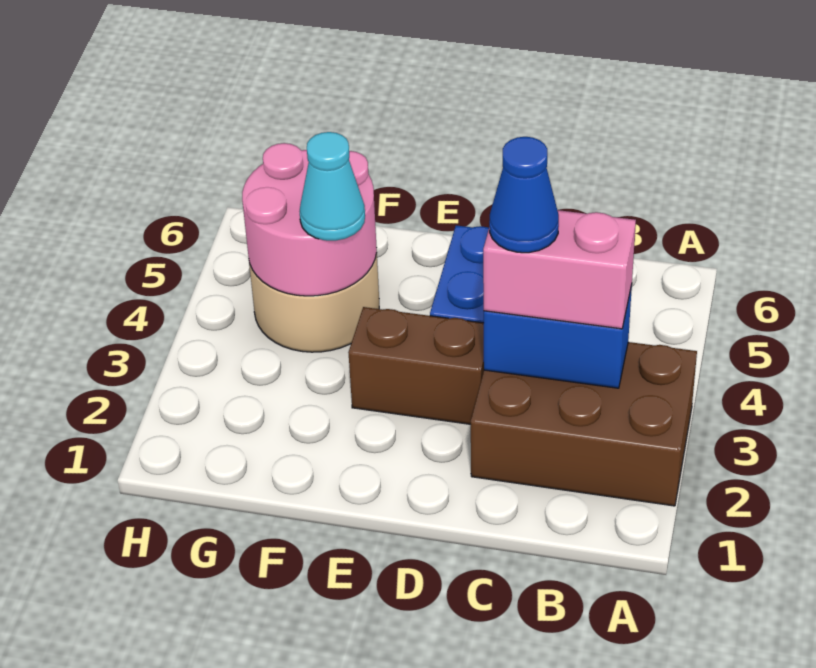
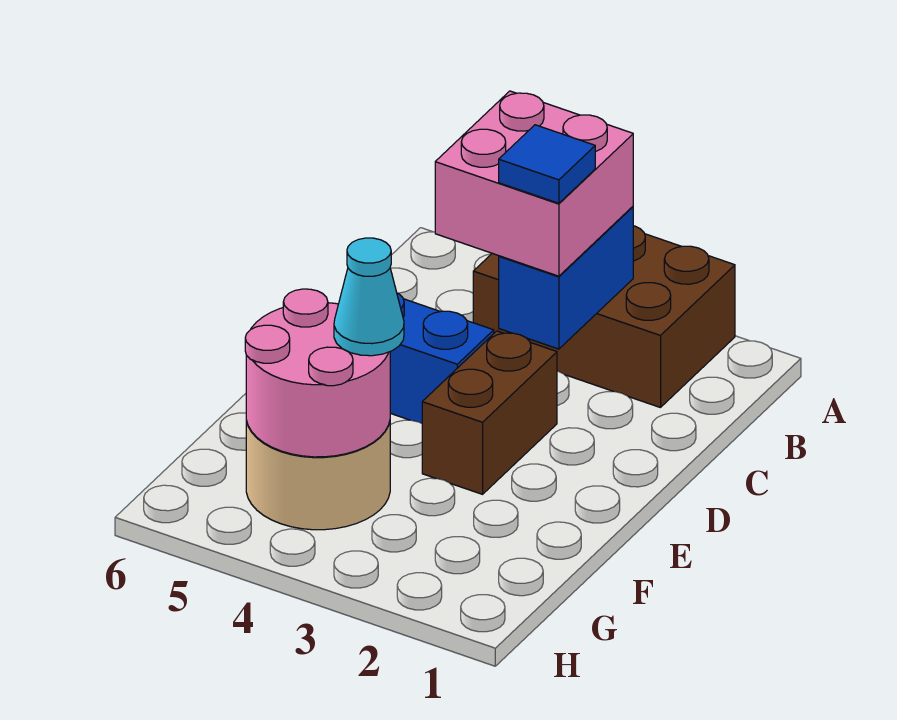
brown 2x3 brick [471,342,697,506] -> brown 2x3 brick turned to [473,226,735,408]
pink 1x2 brick [483,210,636,329] -> pink 2x2 brick [435,91,633,276]
blue 1x1 cone [489,137,559,253] -> blue 1x1 tile [499,125,595,203]

